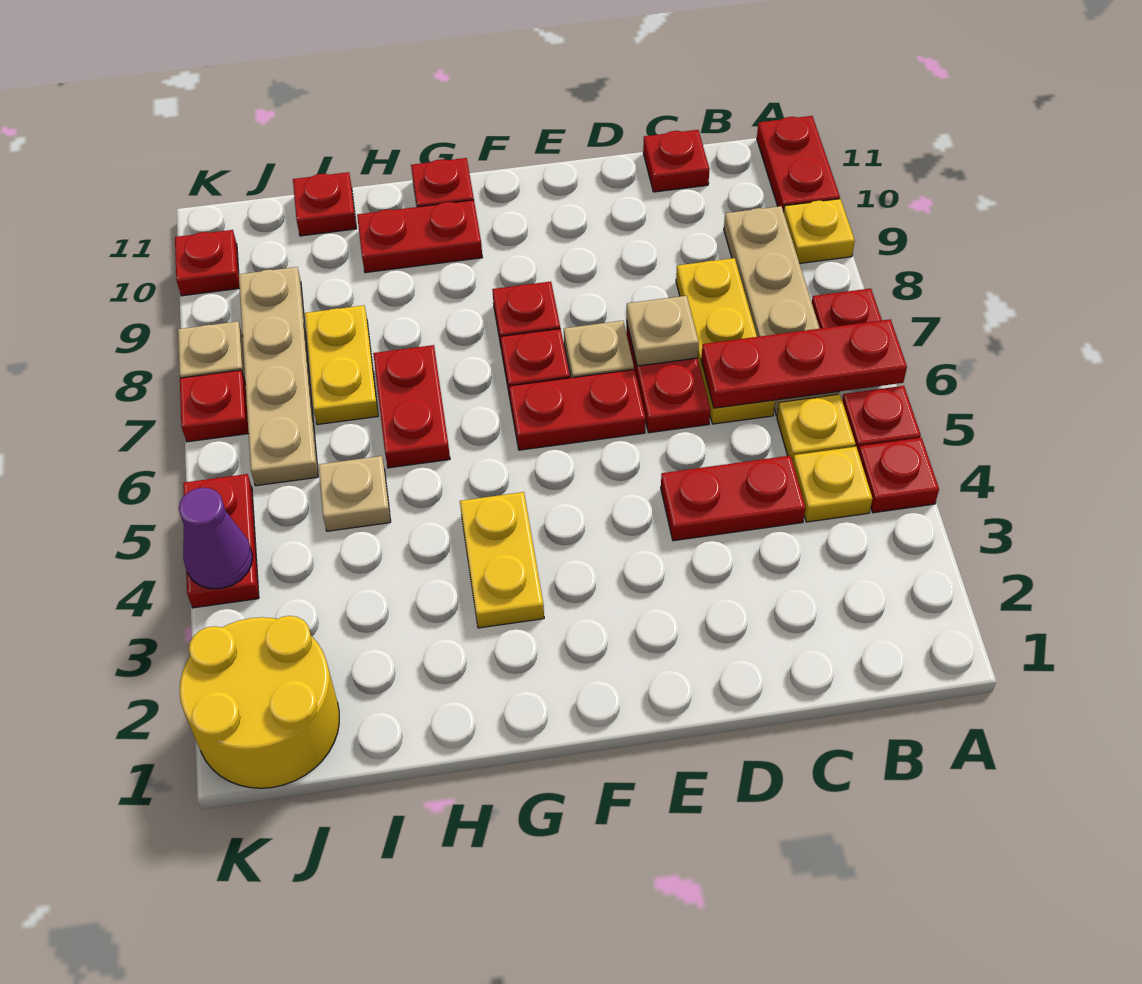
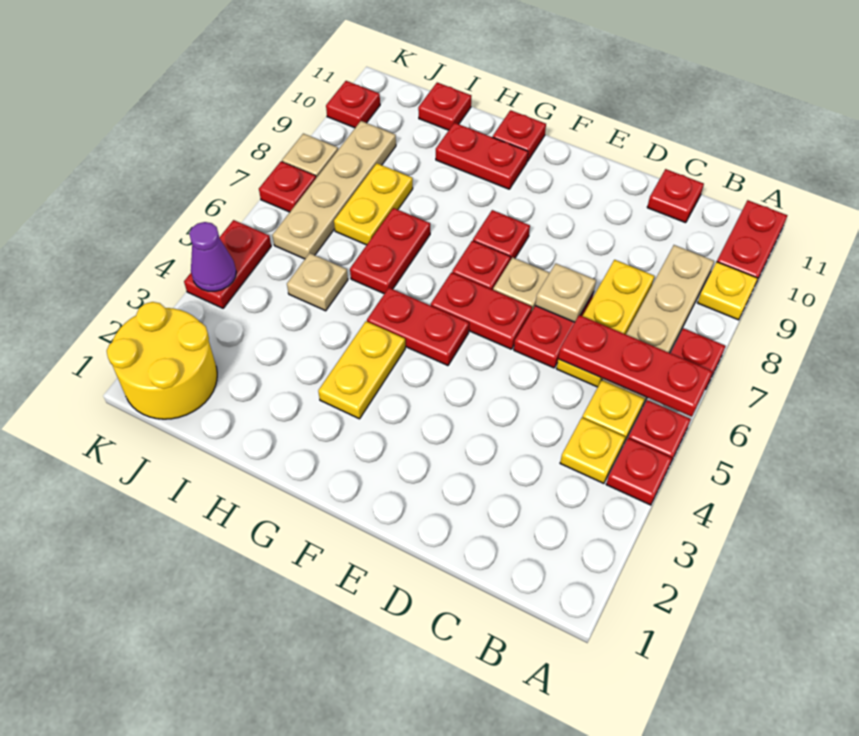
red 1x2 plate [661,456,805,541] -> red 1x2 plate moved to [367,288,469,366]

